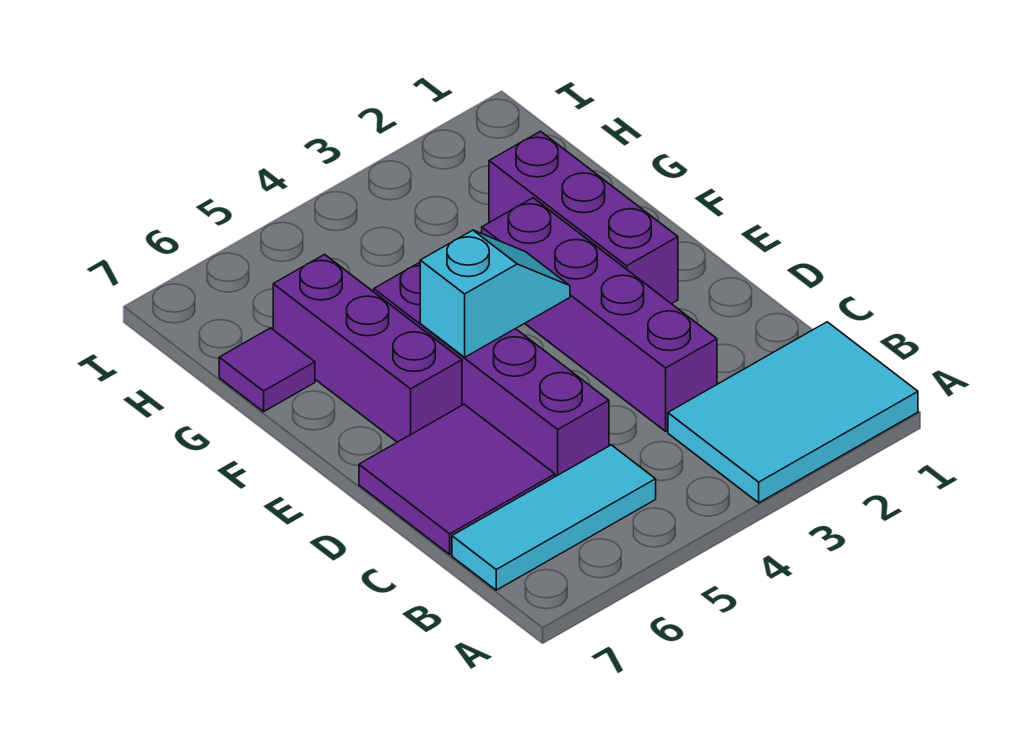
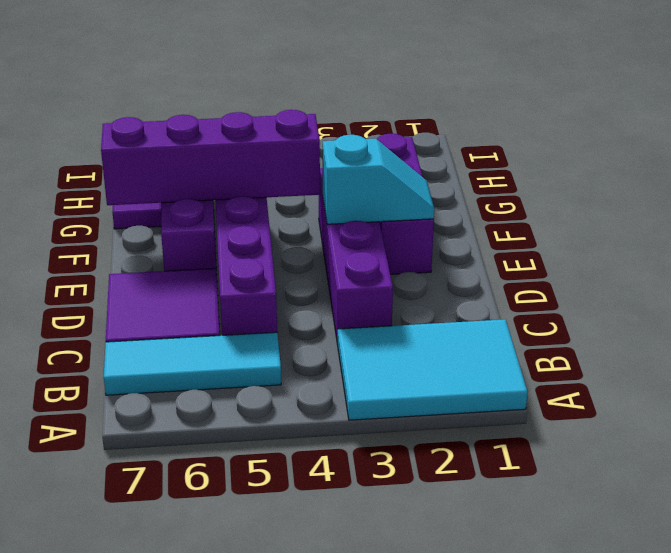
cyan 1x2 slope [420,230,570,357] -> cyan 1x2 slope moved to [323,135,434,224]
none -> purple 1x4 brick [101,110,320,205]

